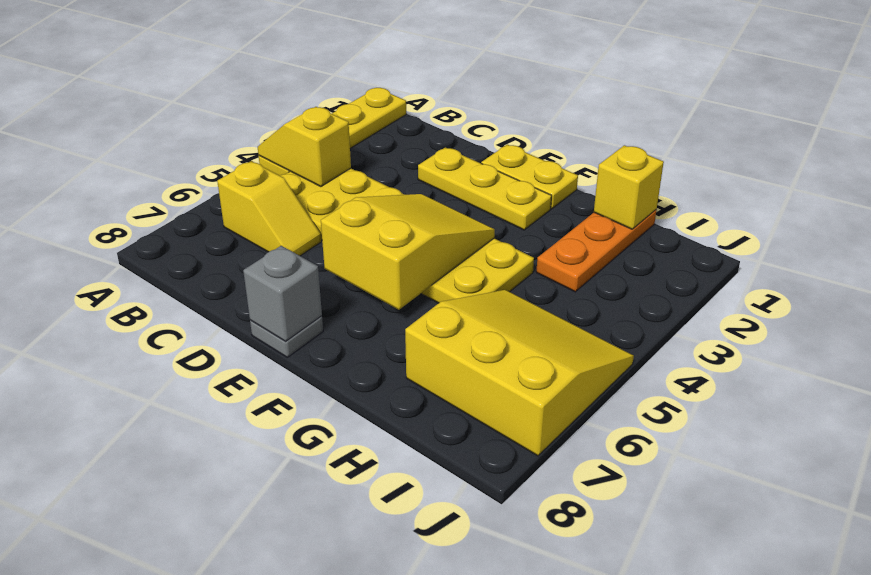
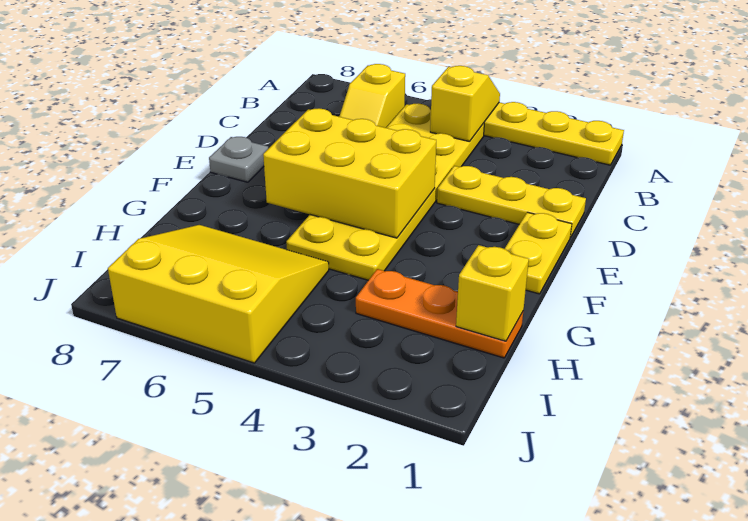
yellow 1x3 plate [418,147,551,230] -> yellow 1x3 plate turned to [437,166,586,237]
yellow 2x3 slope [321,194,495,310] -> yellow 2x3 brick [263,108,436,238]
grey 1x1 brick [243,246,322,342] -> none
yellow 3x3 slope [405,290,634,456] -> yellow 3x3 slope turned to [108,225,329,363]

